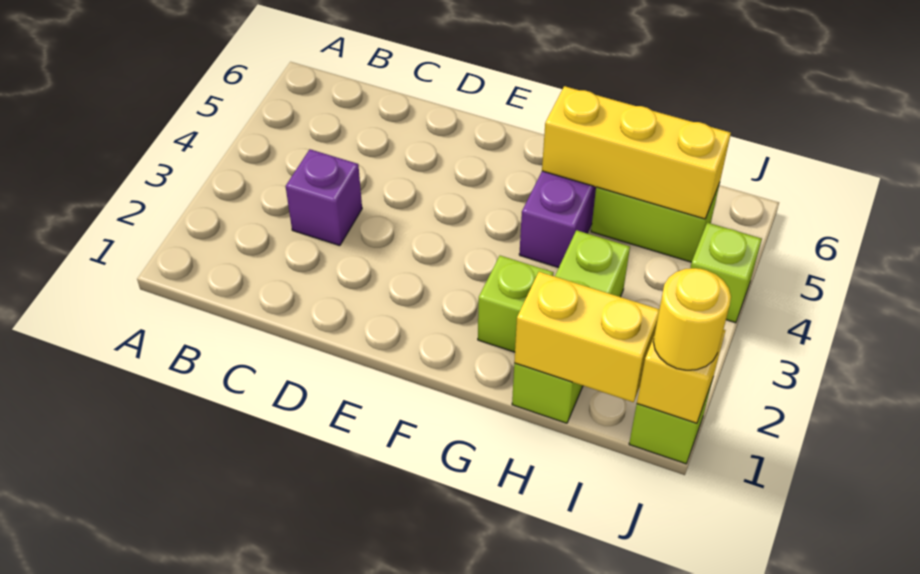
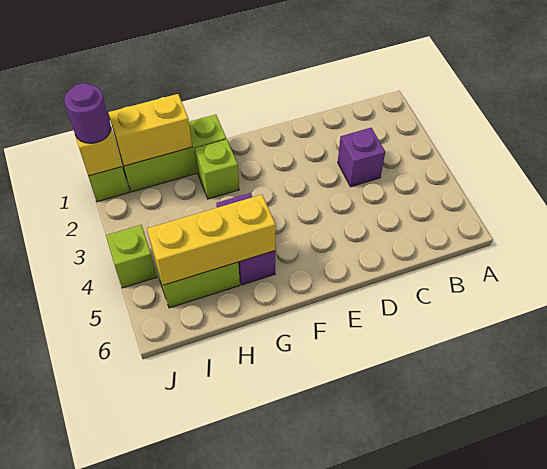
lime 1x3 brick [512,230,630,423] -> lime 1x3 brick turned to [117,114,226,192]
yellow 1x1 round brick [653,268,731,370] -> purple 1x1 round brick [64,83,111,143]

